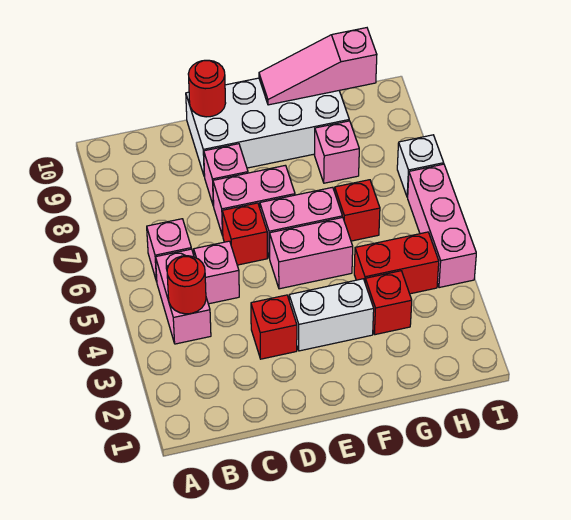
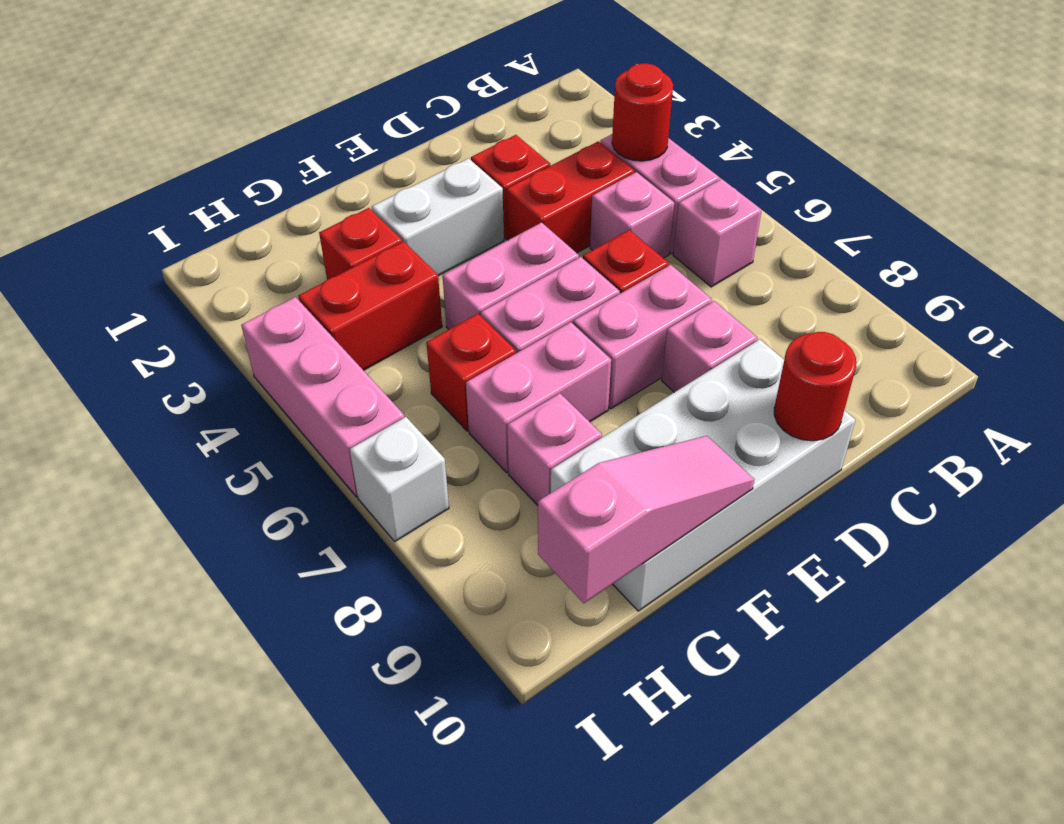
none -> red 1x2 brick [507,141,635,253]
none -> pink 1x2 brick [466,322,611,473]

